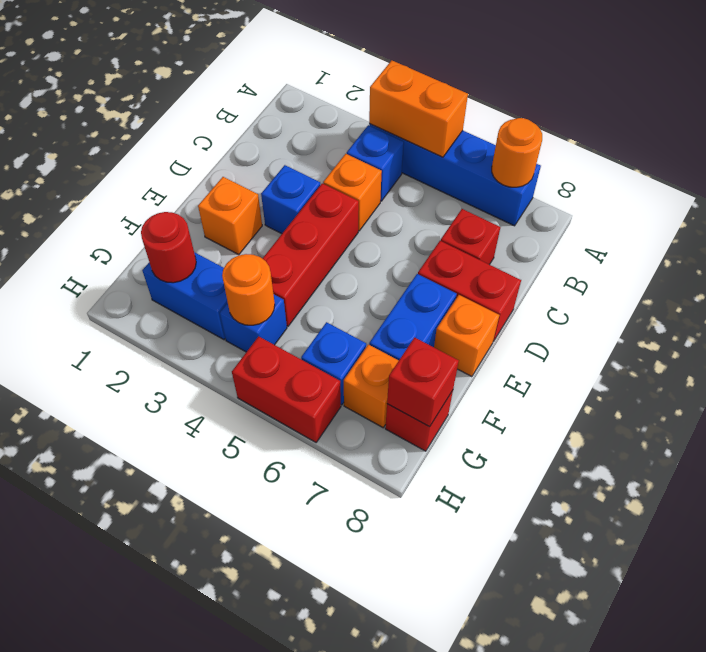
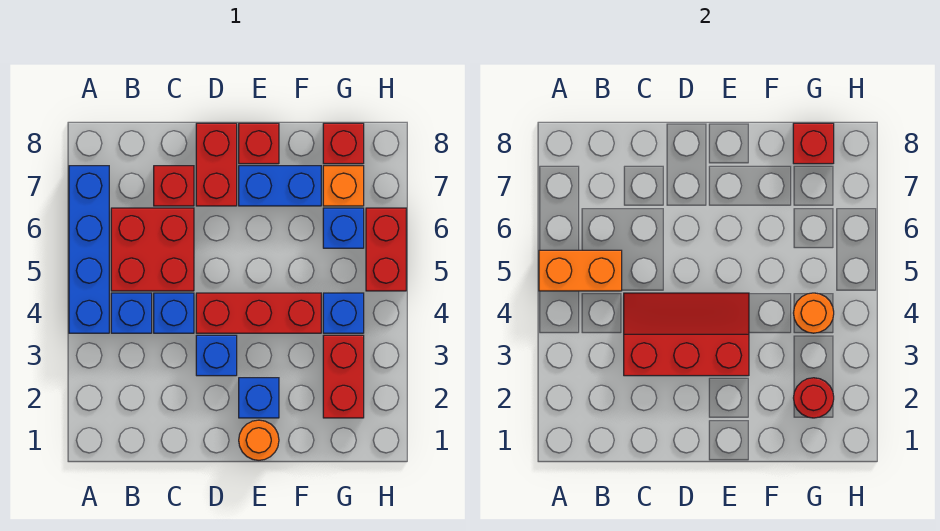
orange 1x2 brick [369,60,468,157] -> orange 1x2 brick turned to [539,250,622,291]
orange 1x1 round brick [492,118,542,187] -> orange 1x1 round brick moved to [239,420,279,460]
none -> red 2x2 brick [111,208,194,291]
none -> red 2x3 slope [624,293,749,376]
orange 1x1 brick [323,154,382,231] -> blue 1x1 brick [154,293,194,333]
orange 1x1 brick [198,177,262,255] -> blue 1x1 brick [239,378,279,418]
orange 1x1 brick [434,295,499,377] -> red 1x1 brick [239,123,279,164]
blue 1x2 brick [142,252,228,340] -> red 1x2 brick [323,335,364,418]

